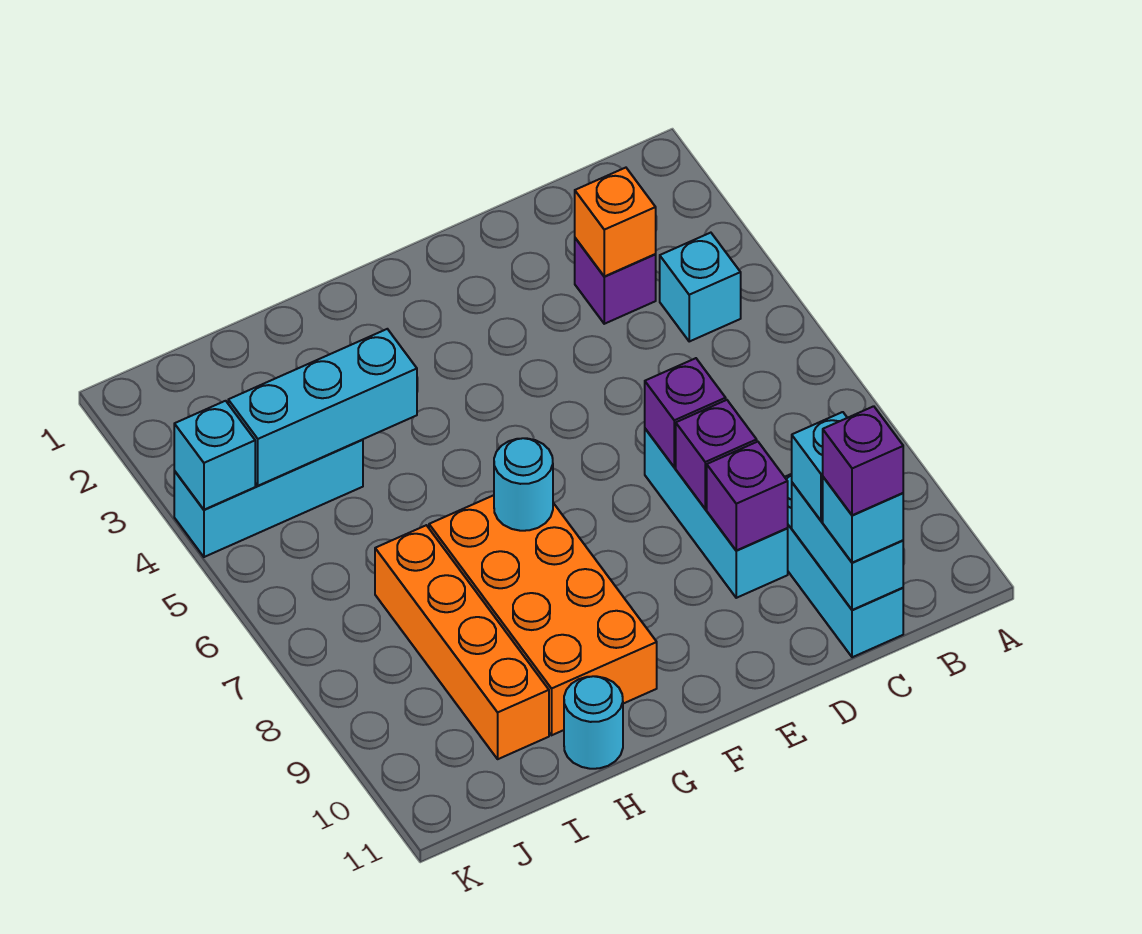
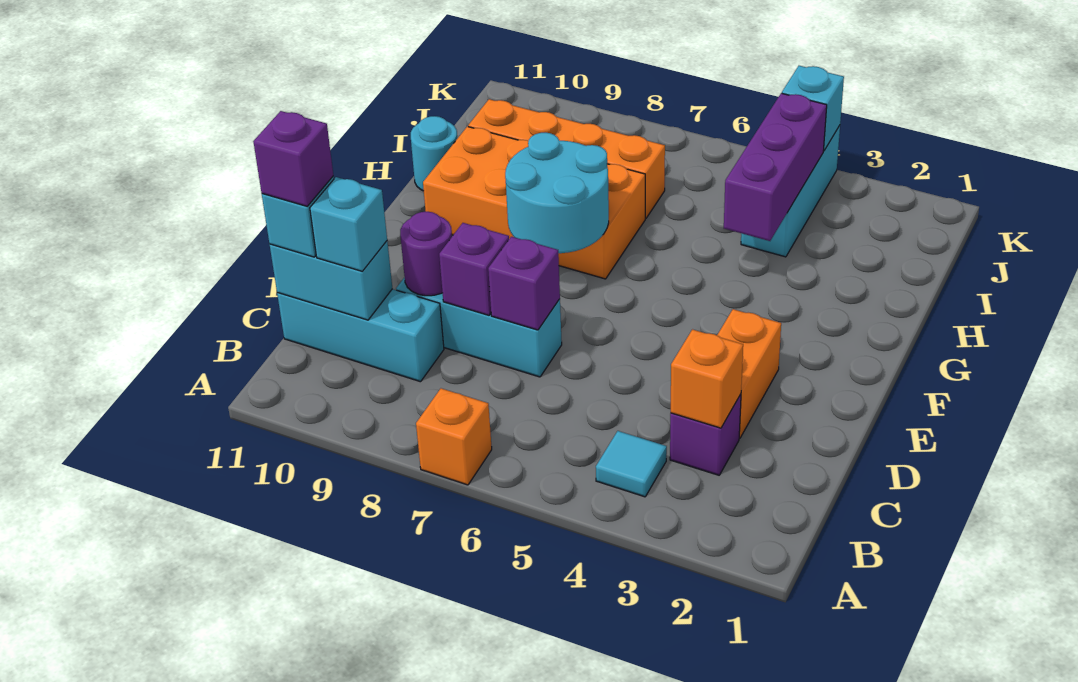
none -> orange 1x1 brick [416,388,492,485]
cyan 1x1 brick [660,233,741,341] -> cyan 1x1 tile [596,431,667,497]
none -> orange 1x2 brick [717,309,781,438]
purple 1x1 brick [707,442,788,550] -> purple 1x1 round brick [400,212,452,296]
cyan 1x1 round brick [494,438,553,531] -> cyan 2x2 round brick [505,133,609,253]
cyan 1x3 brick [228,329,417,486] -> purple 1x3 brick [724,93,827,241]

